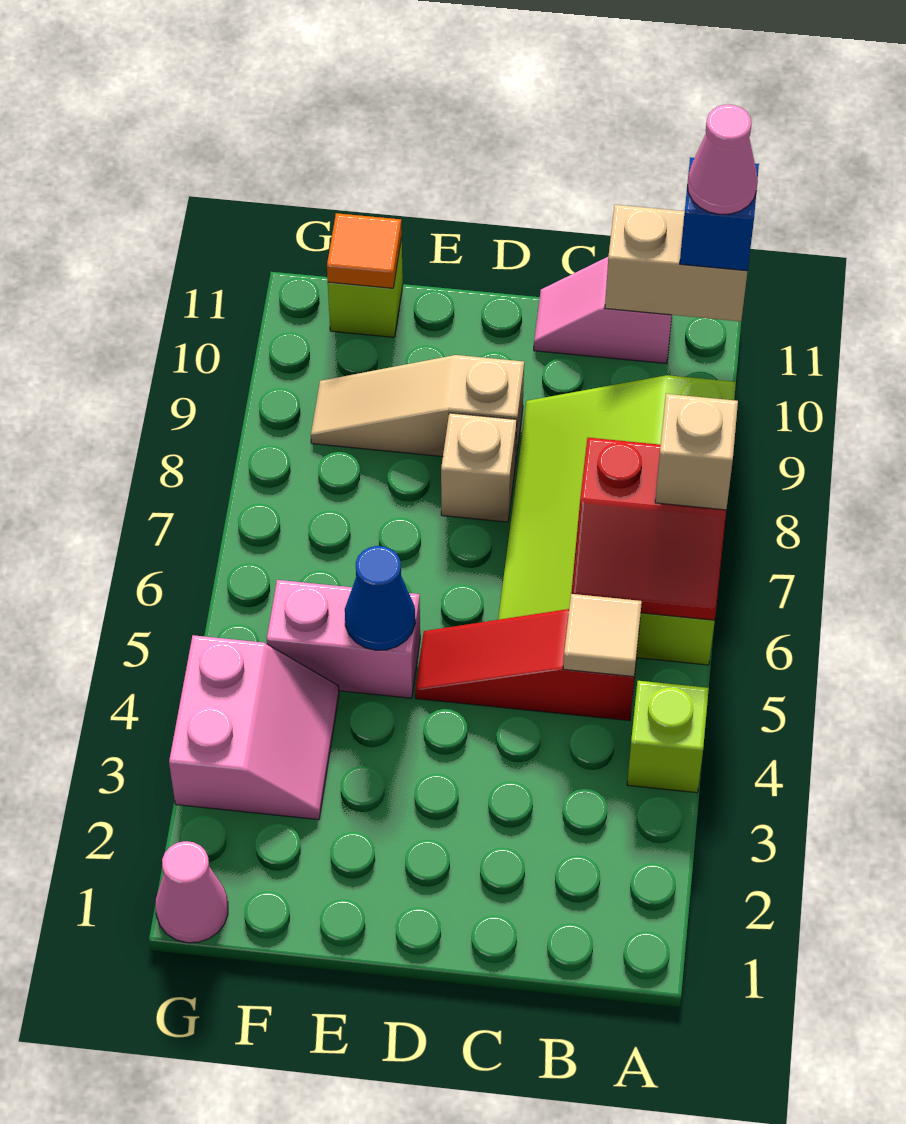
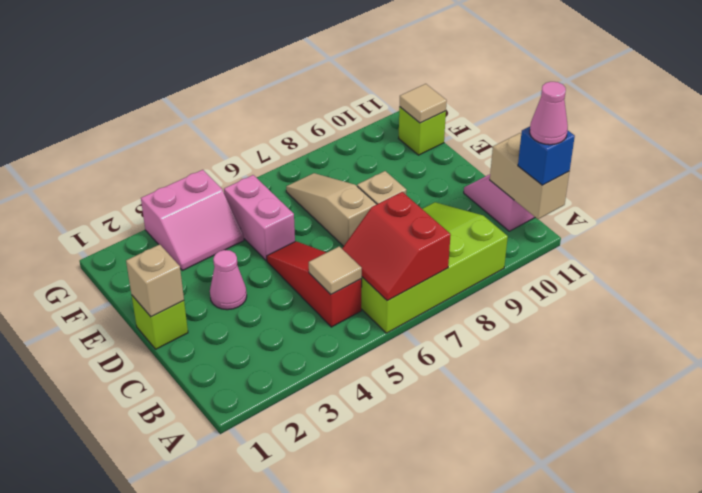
lime 1x1 brick [627,681,709,793] -> lime 1x1 brick moved to [132,296,188,349]
tan 1x1 brick [655,394,738,510] -> tan 1x1 brick moved to [126,244,184,317]
tan 1x3 slope [311,355,524,458] -> tan 1x3 slope moved to [286,173,376,246]
blue 1x1 cone [345,546,415,650] -> none
orange 1x1 tile [327,213,402,288] -> tan 1x1 tile [400,84,447,123]
pink 1x1 cone [156,841,228,943] -> pink 1x1 cone moved to [210,250,247,310]

